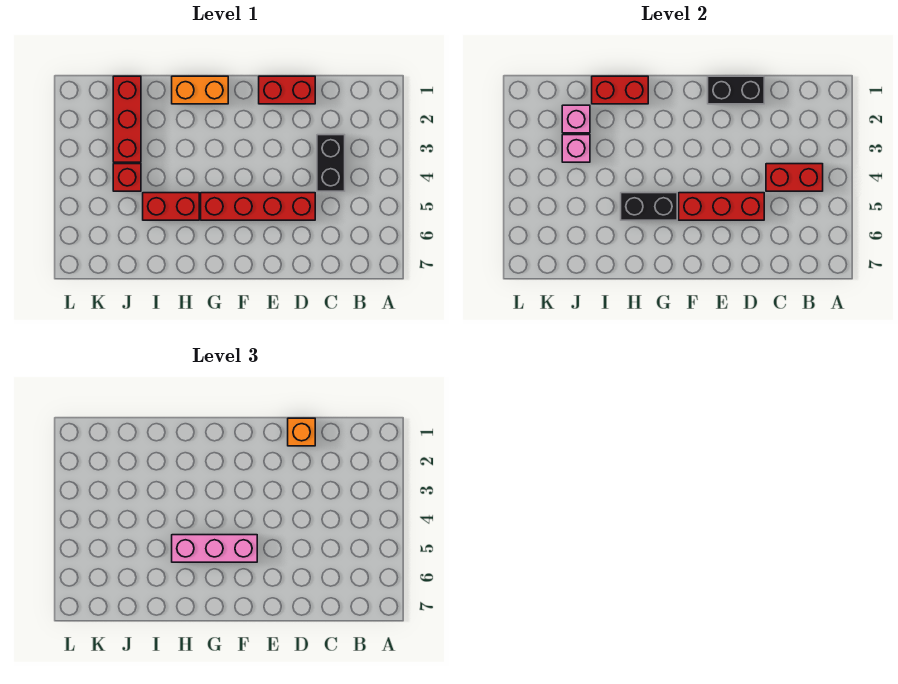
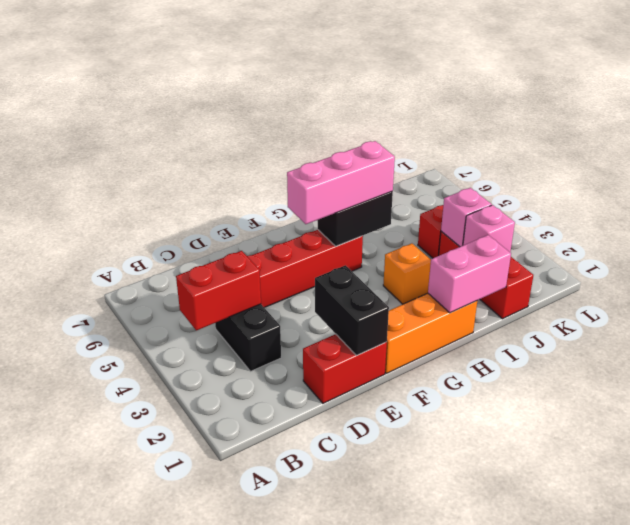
black 1x2 brick [708,76,764,104] -> black 1x2 brick turned to [315,265,389,355]
orange 1x1 brick [288,418,315,446] -> orange 1x1 brick moved to [383,243,431,304]
red 1x3 brick [679,193,764,220] -> none
orange 1x2 brick [172,76,228,104] -> orange 1x3 brick [385,293,477,373]
red 1x2 brick [592,76,648,104] -> pink 1x2 brick [428,235,511,313]
red 1x2 brick [143,193,199,220] -> none

